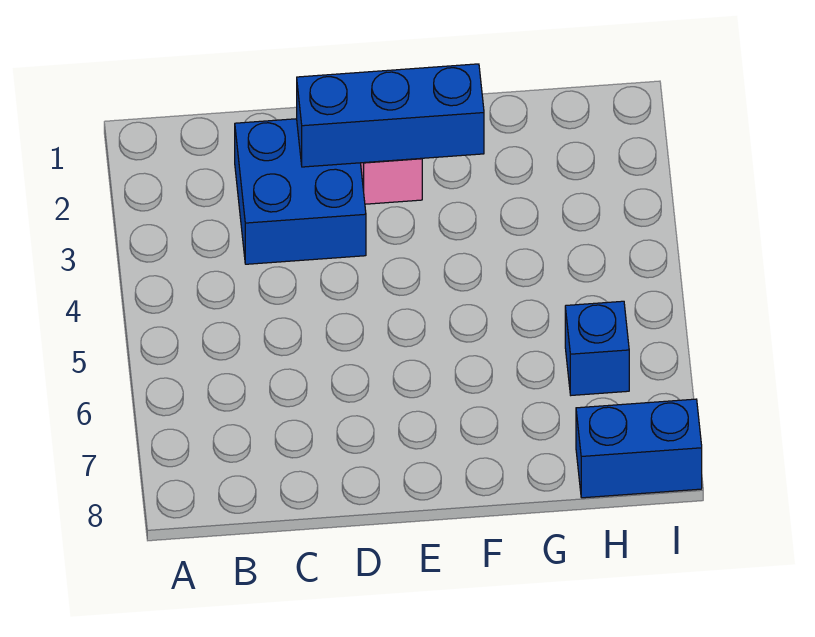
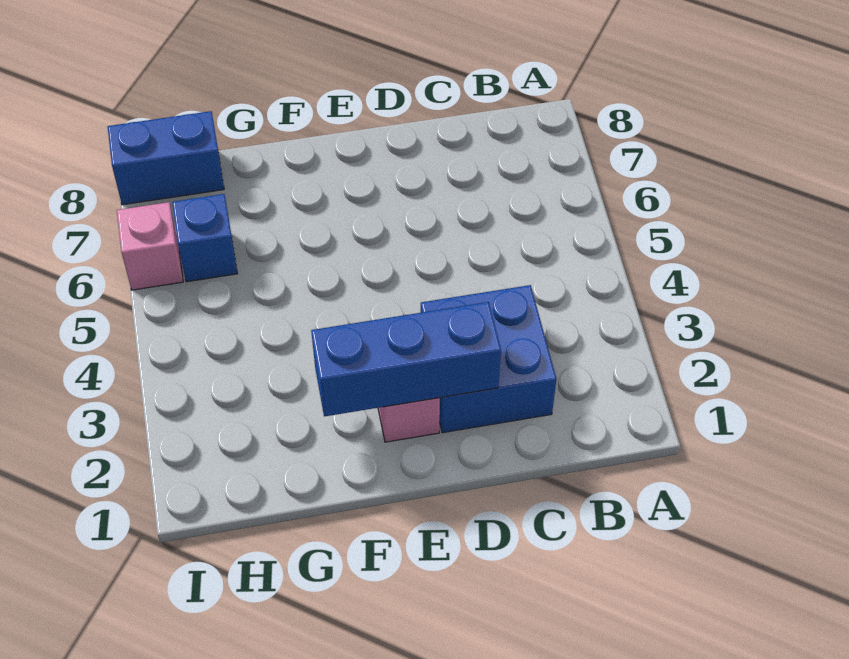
none -> pink 1x1 brick [117,202,183,290]

